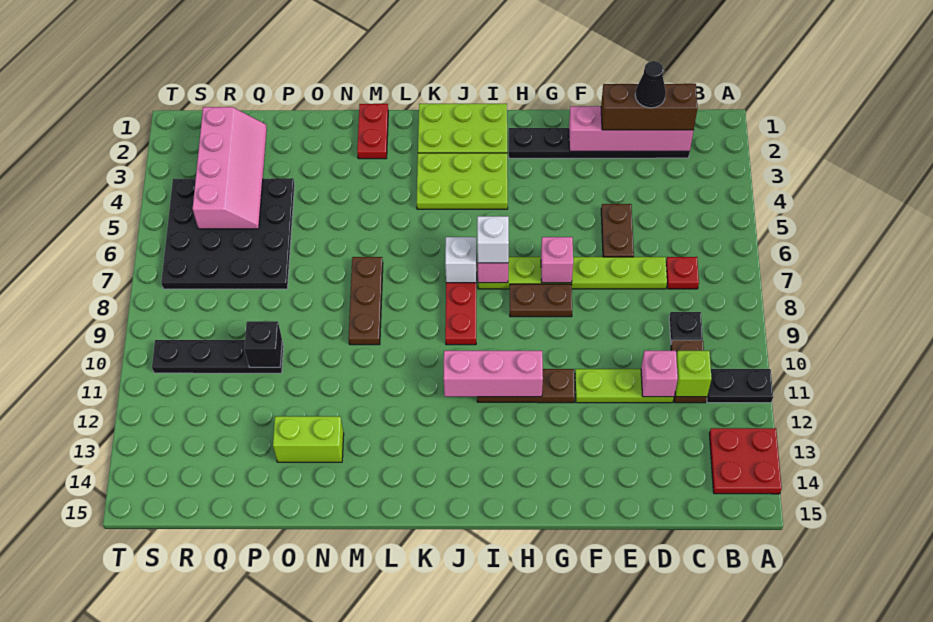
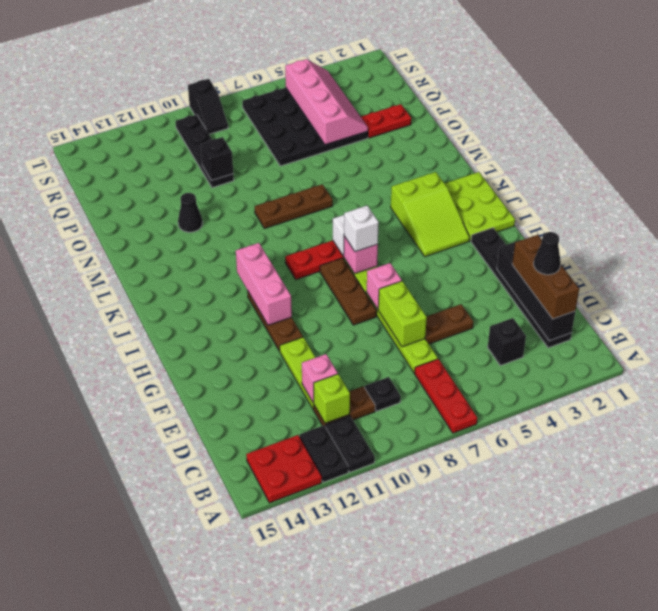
none -> black 1x2 plate [300,425,348,482]
pink 1x4 brick [569,106,694,151] -> black 1x4 brick [497,240,575,341]
none -> black 1x1 brick [488,318,526,365]
red 1x1 plate [666,257,699,289] -> red 1x3 plate [415,359,477,433]
brown 1x2 plate [510,284,572,317] -> brown 1x3 plate [320,258,377,325]
lime 2x3 plate [417,153,508,209] -> lime 2x3 slope [391,172,470,257]
red 1x2 plate [357,104,388,159] -> red 1x2 plate moved to [361,104,411,138]
none -> black 1x1 cone [178,193,203,232]
lime 1x2 brick [273,416,344,462] -> lime 1x2 brick moved to [378,281,427,347]
pink 2x4 slope [193,107,267,229] -> pink 2x4 slope turned to [285,59,368,145]
none -> black 1x2 slope [188,79,228,134]

